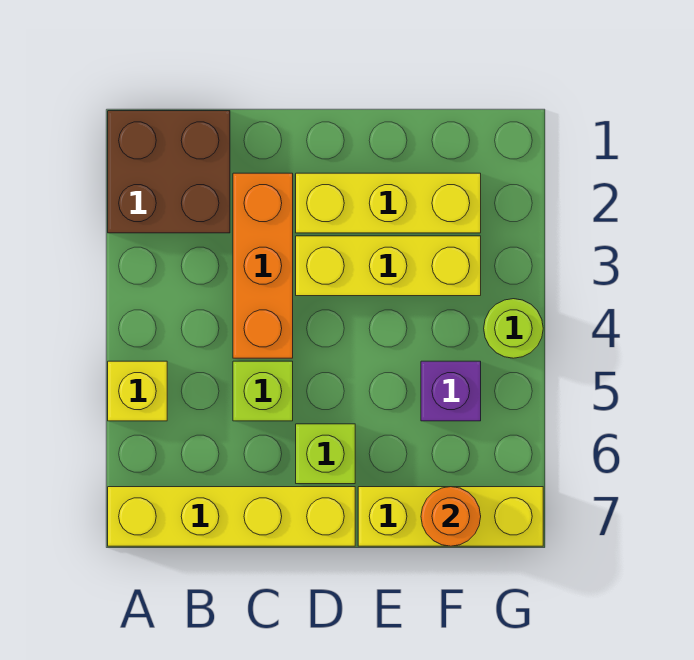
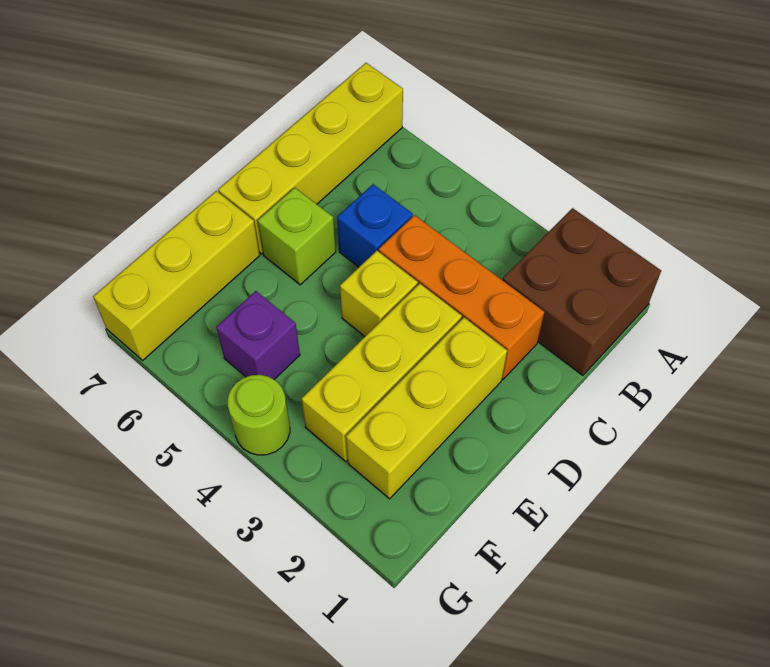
yellow 1x1 brick [108,361,167,421] -> yellow 1x1 brick moved to [340,251,418,336]
lime 1x1 brick [233,361,293,421] -> blue 1x1 brick [337,184,413,267]
orange 1x1 round brick [421,487,481,546] -> none

